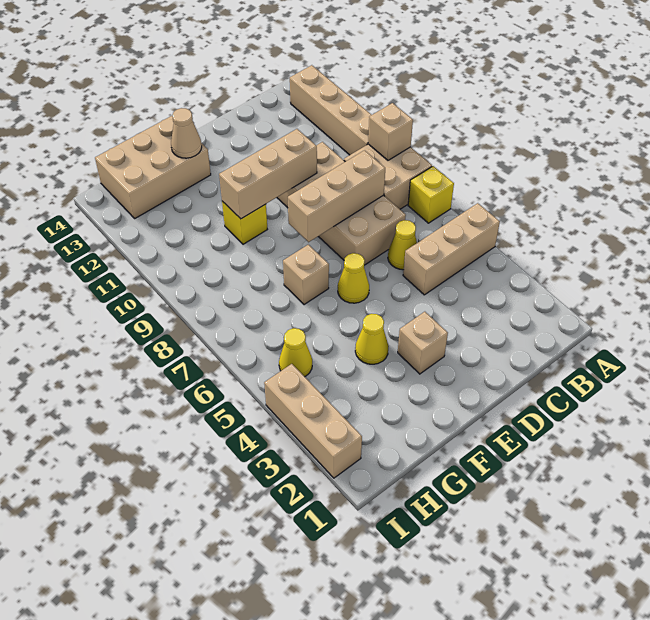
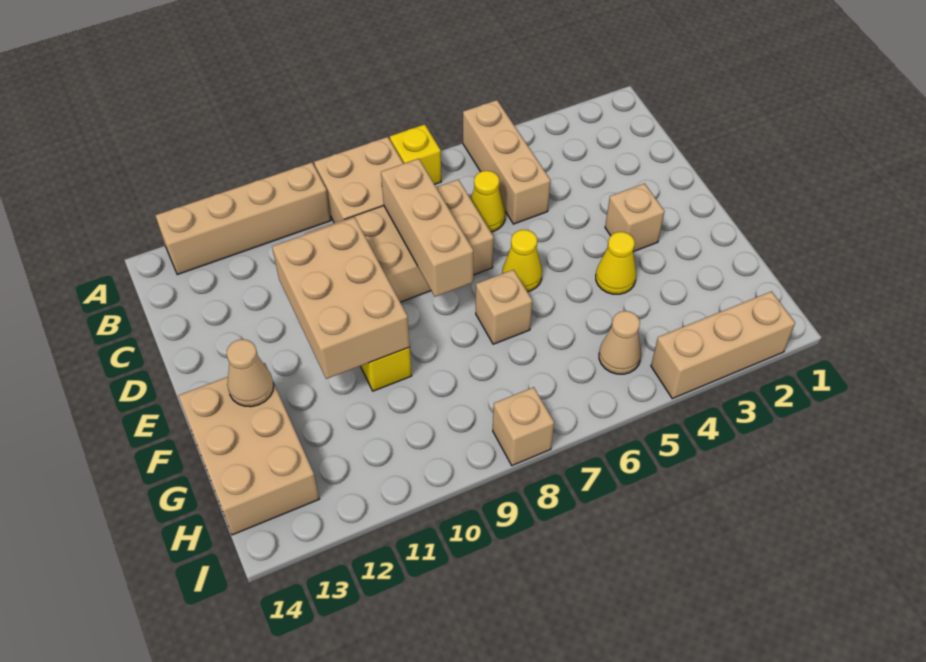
tan 1x1 brick [368,103,413,160] -> tan 1x1 brick moved to [493,387,554,466]
tan 1x3 brick [219,129,317,219] -> tan 2x3 brick [272,217,410,379]
yellow 1x1 cone [279,328,312,377] -> tan 1x1 cone [599,311,641,374]

